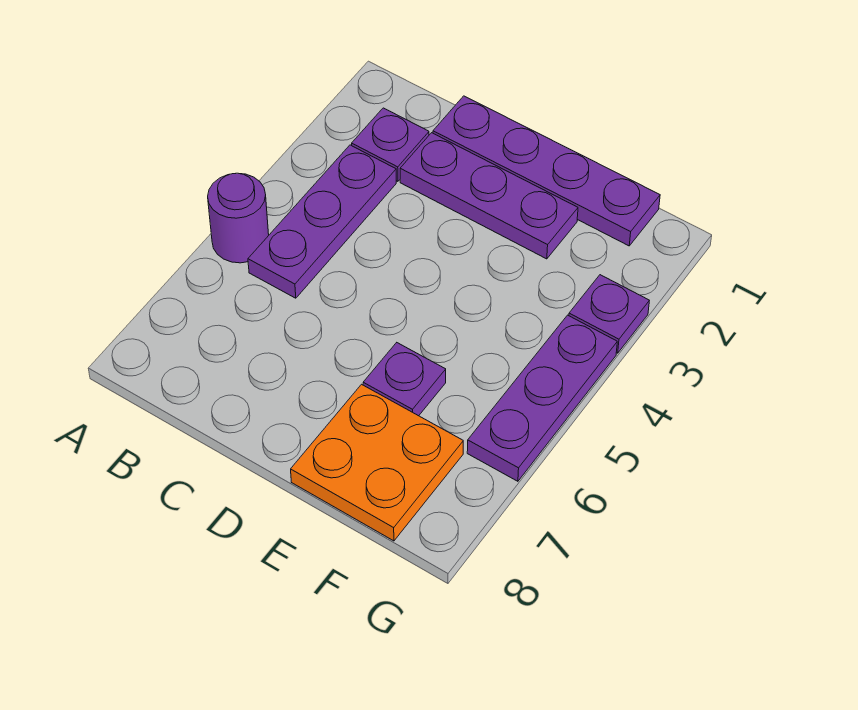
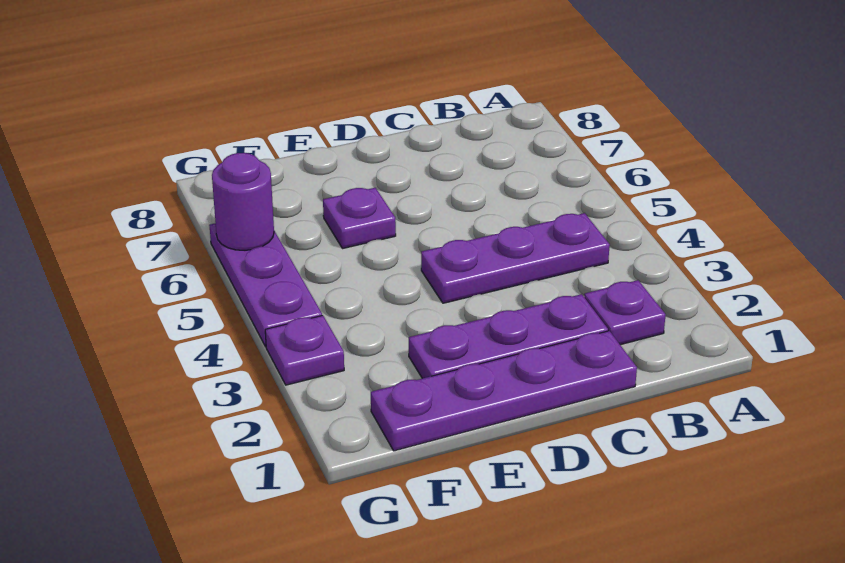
purple 1x1 round brick [208,173,269,263] -> purple 1x1 round brick moved to [212,153,274,250]
purple 1x3 plate [248,145,396,298] -> purple 1x3 plate turned to [421,213,610,303]
orange 2x2 plate [291,384,463,541] -> none

